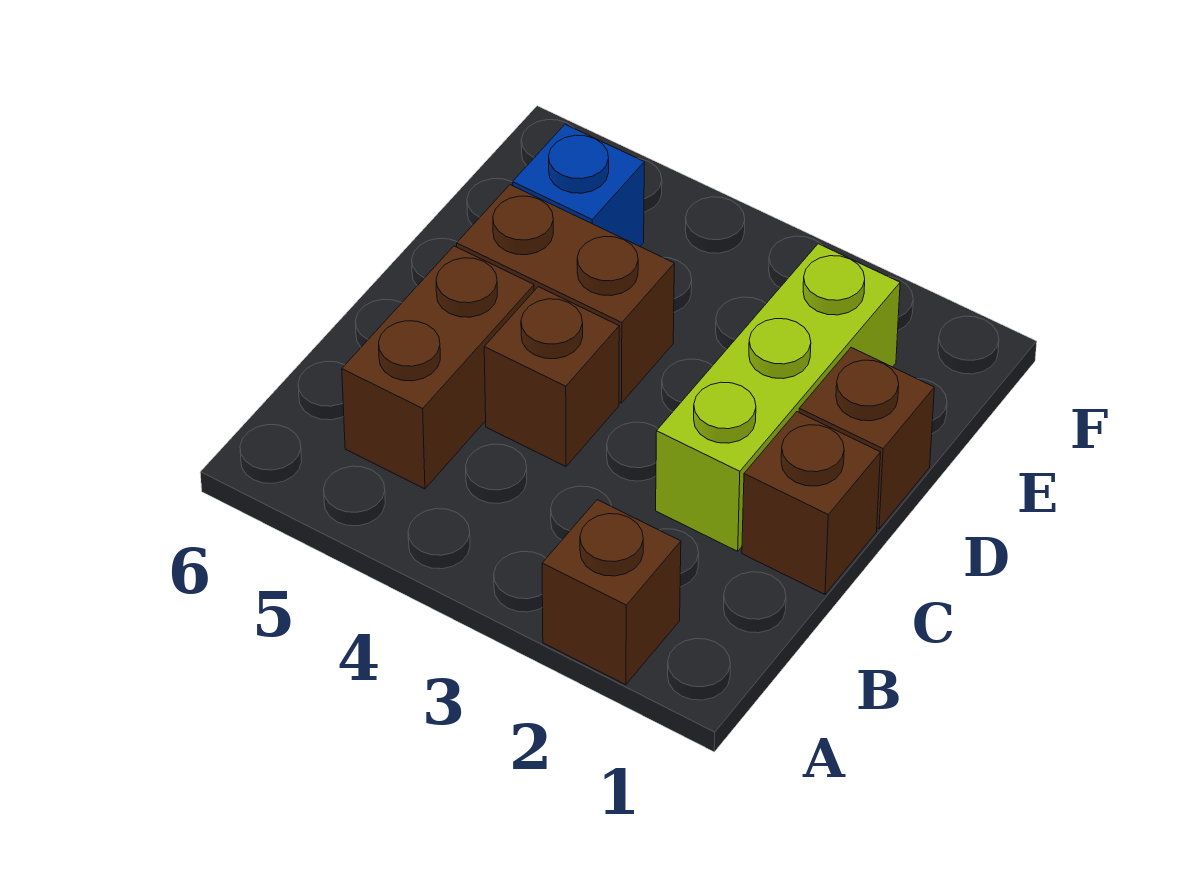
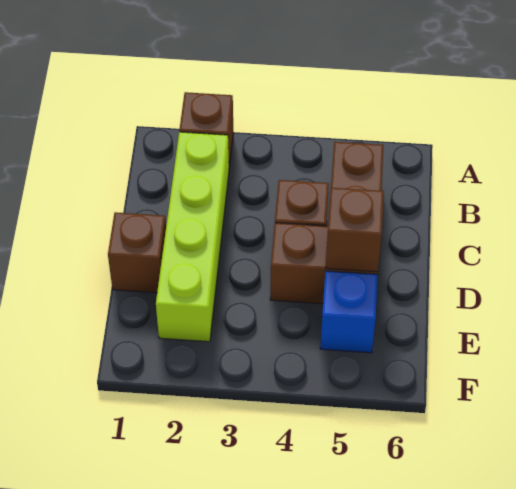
brown 1x1 brick [742,412,881,594] -> brown 1x1 brick moved to [326,188,384,272]
lime 1x3 brick [656,244,900,551] -> lime 1x4 brick [156,132,229,342]

